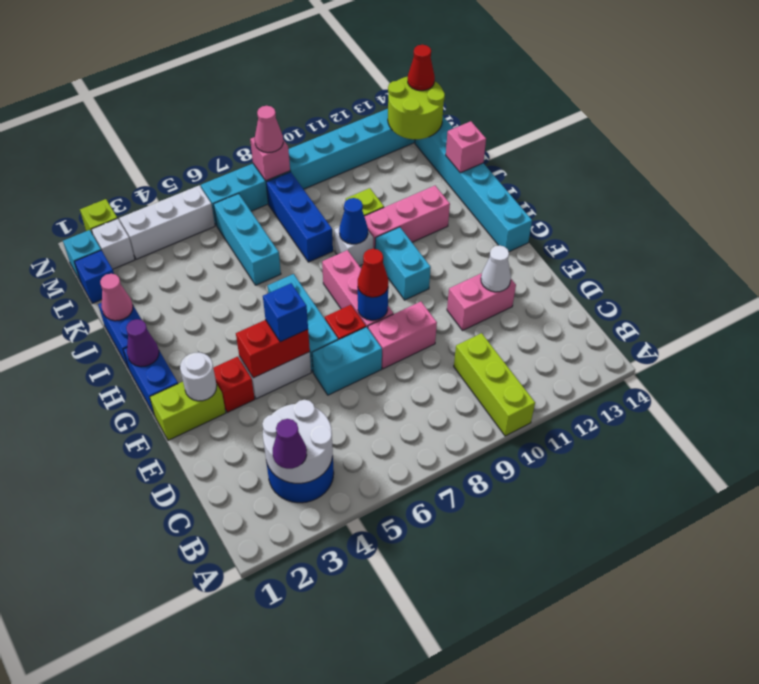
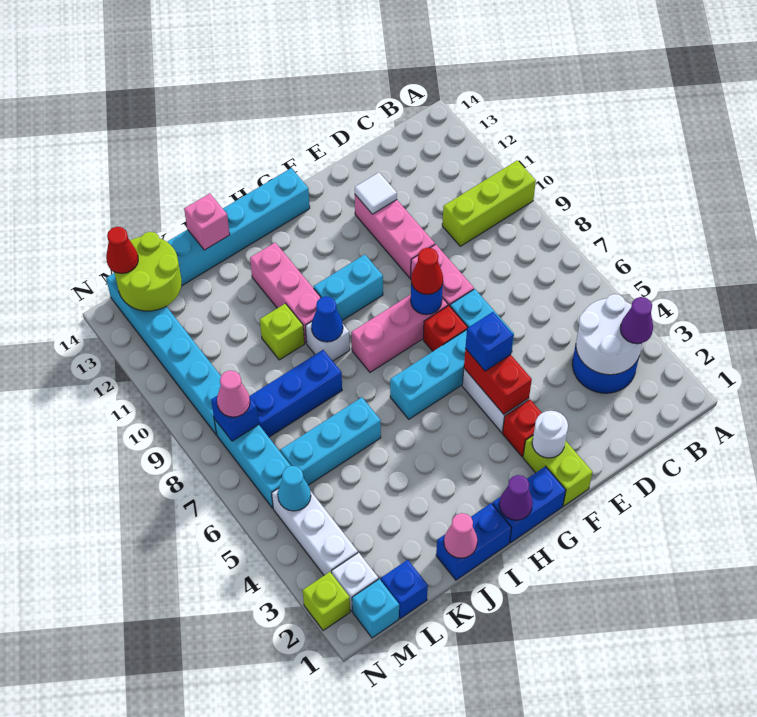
pink 1x2 brick [447,273,516,330] -> pink 1x3 brick [355,195,435,278]
white 1x1 cone [481,245,511,292] -> white 1x1 tile [355,173,397,214]
none -> cyan 1x1 cone [278,466,311,511]
pink 1x1 brick [250,137,290,181] -> blue 1x1 brick [211,395,259,441]

